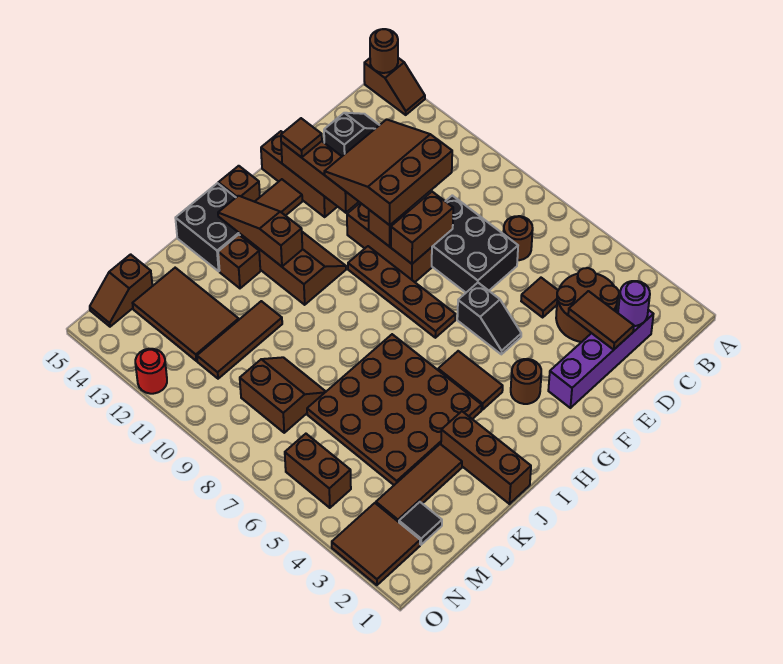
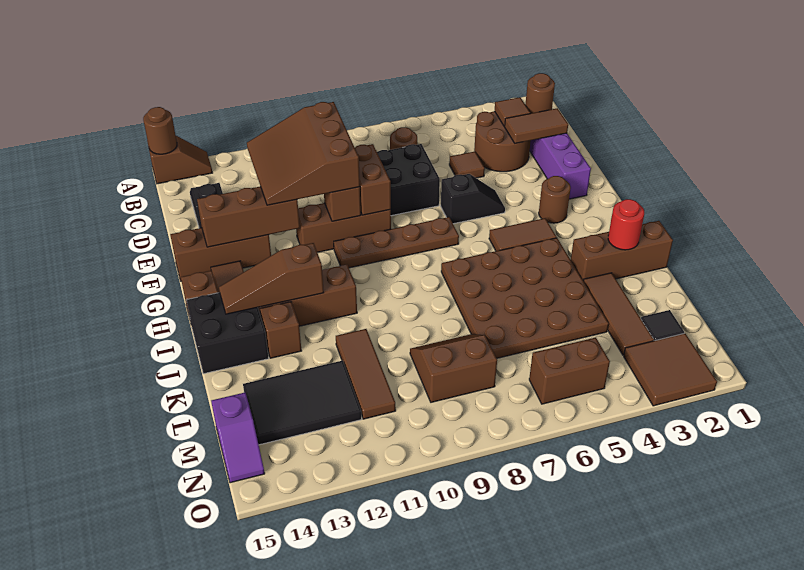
purple 1x1 round brick [618,281,650,326] -> brown 1x1 round brick [525,73,555,113]
brown 1x1 tile [281,118,322,157] -> brown 1x1 tile moved to [495,97,530,127]
brown 2x3 tile [133,268,239,361] -> black 2x3 tile [243,361,362,445]
brown 1x2 slope [90,254,152,327] -> purple 1x2 slope [211,393,265,483]
red 1x1 round brick [135,349,167,394] -> red 1x1 round brick moved to [608,199,644,250]

